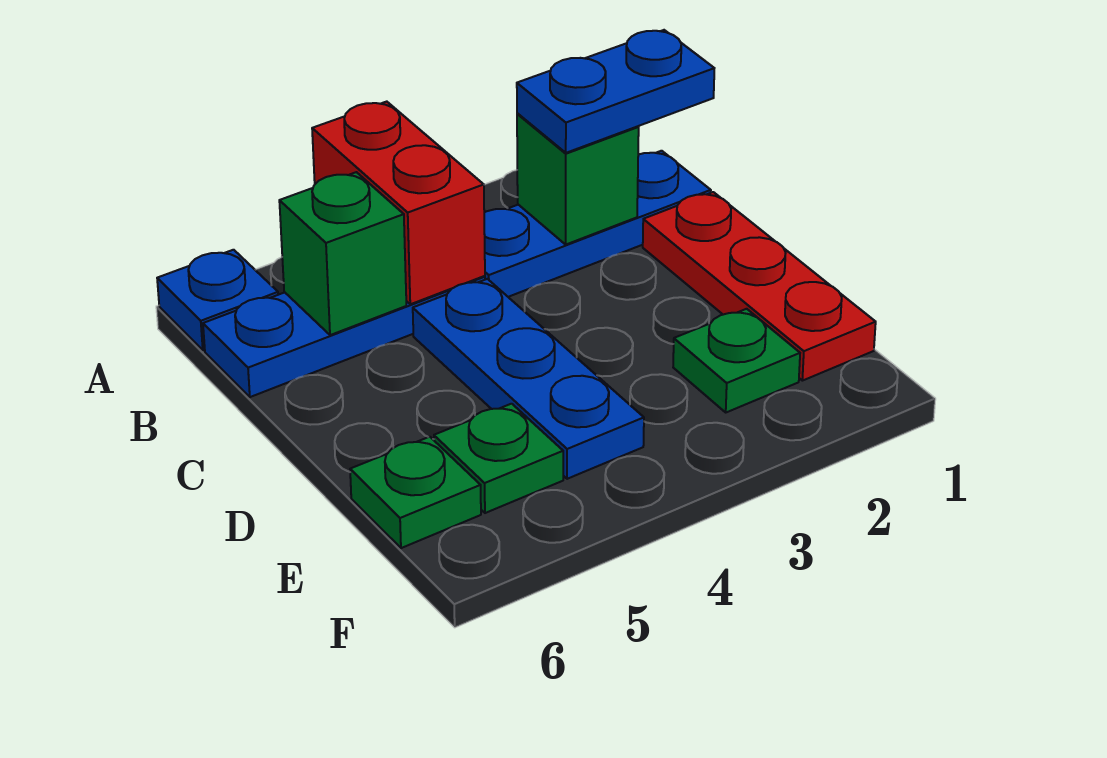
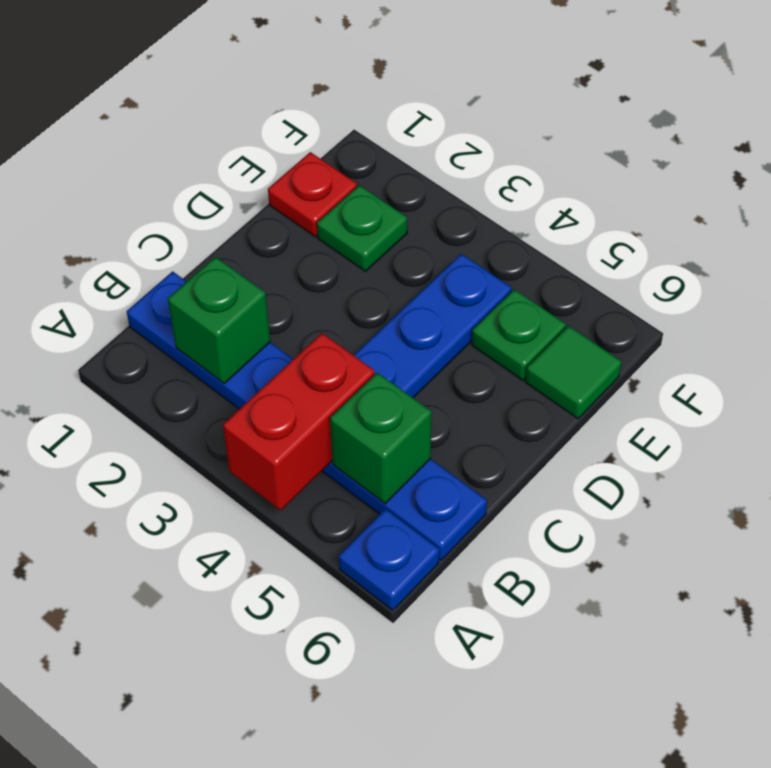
blue 1x2 plate [517,30,714,153] -> none
red 1x3 plate [643,192,876,381] -> red 1x1 plate [268,152,357,237]
green 1x1 plate [350,437,481,548] -> green 1x1 tile [526,326,621,419]

